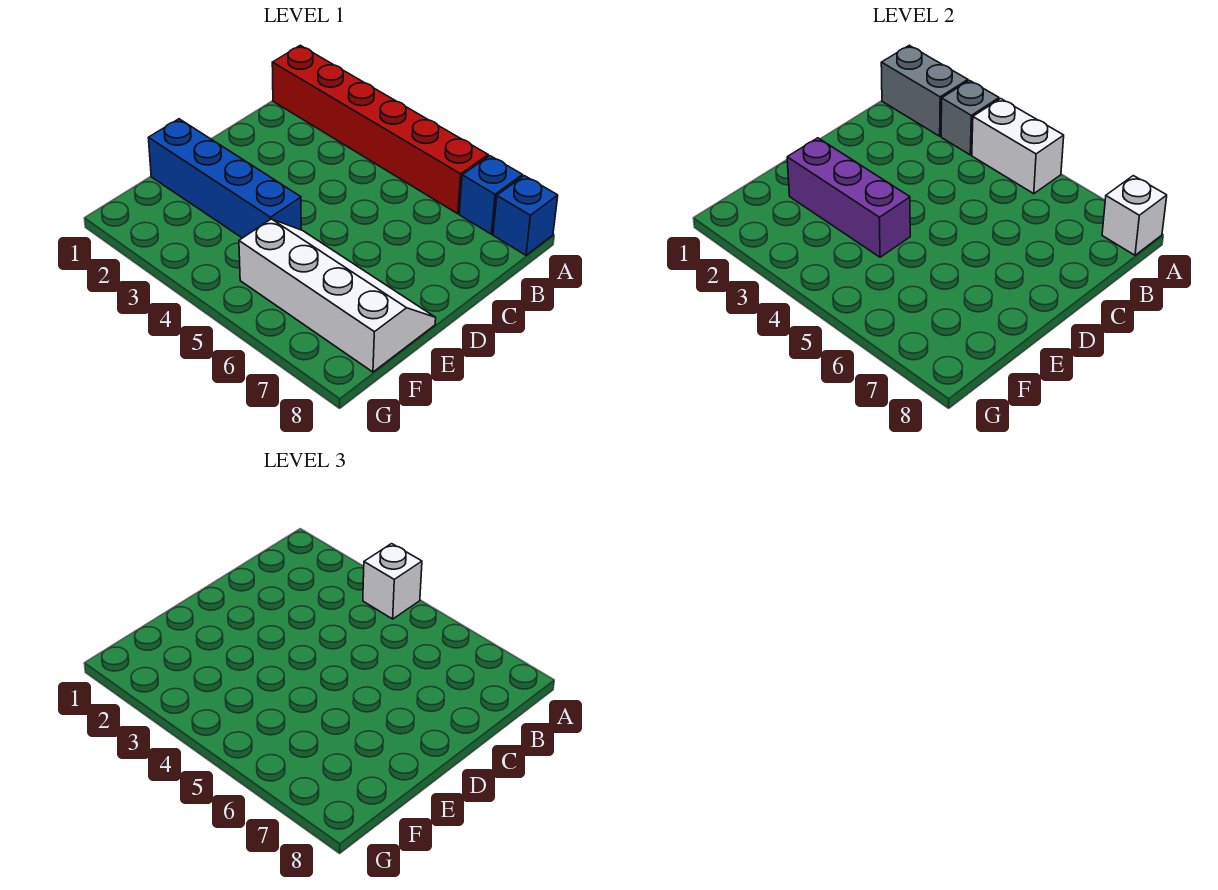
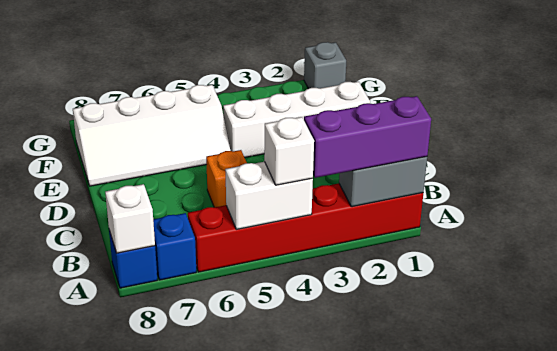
grey 1x1 brick [941,80,999,155] -> grey 1x1 brick moved to [304,42,346,89]
none -> orange 1x1 brick [206,150,247,207]
blue 1x4 brick [149,119,301,238] -> white 1x4 brick [223,82,370,157]
purple 1x3 brick [787,138,910,257] -> purple 1x3 brick moved to [304,96,431,178]

